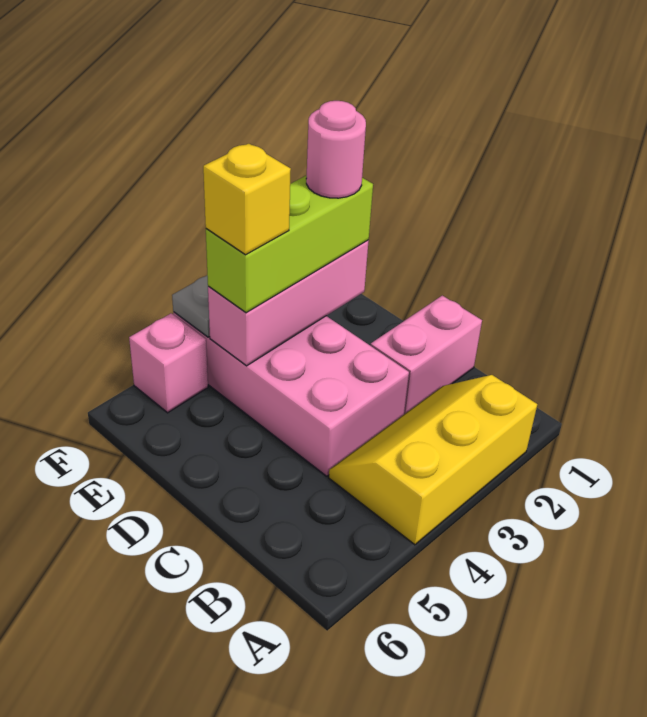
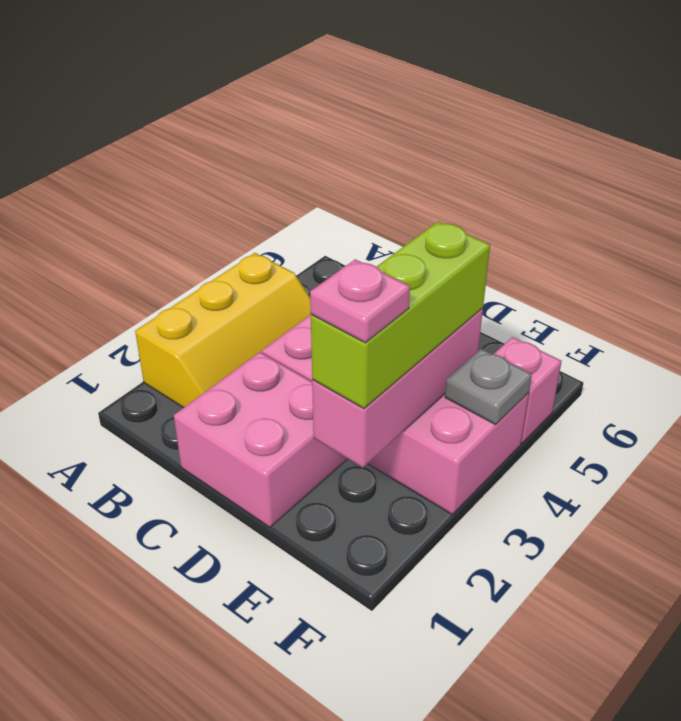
pink 1x2 brick [370,296,482,414] -> pink 2x2 brick [174,352,347,527]
pink 1x1 round brick [306,101,366,198] -> pink 1x1 plate [310,259,410,343]
yellow 1x1 brick [203,144,291,255] -> none

